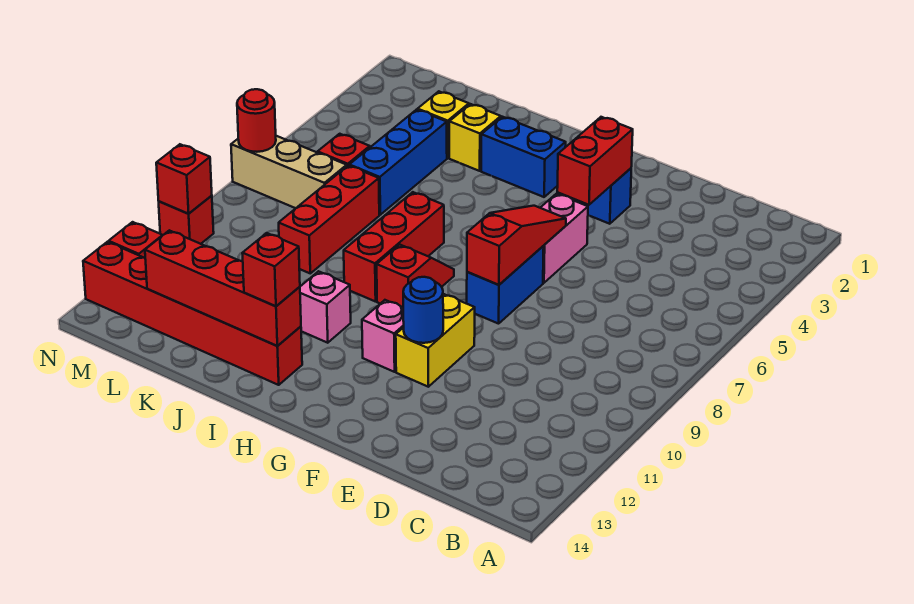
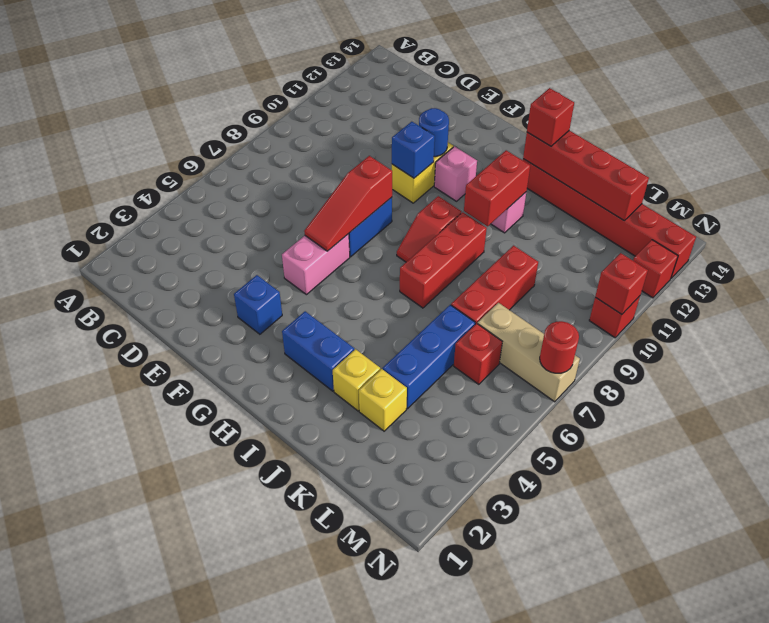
red 1x2 brick [557,117,633,205] -> red 1x2 brick moved to [464,150,530,226]
none -> blue 1x1 brick [392,122,435,178]

